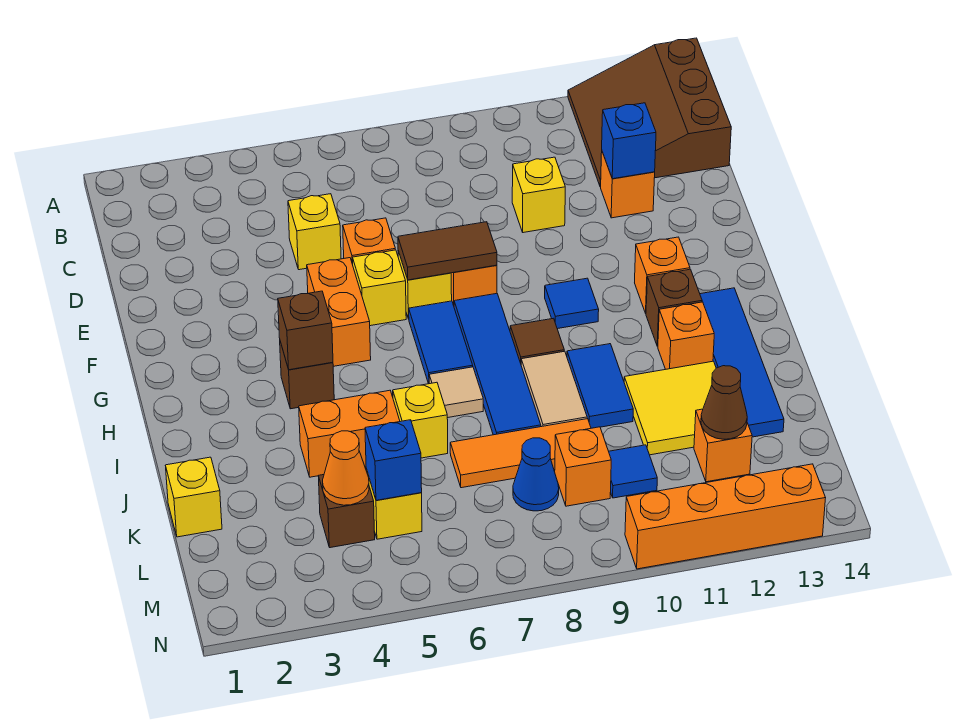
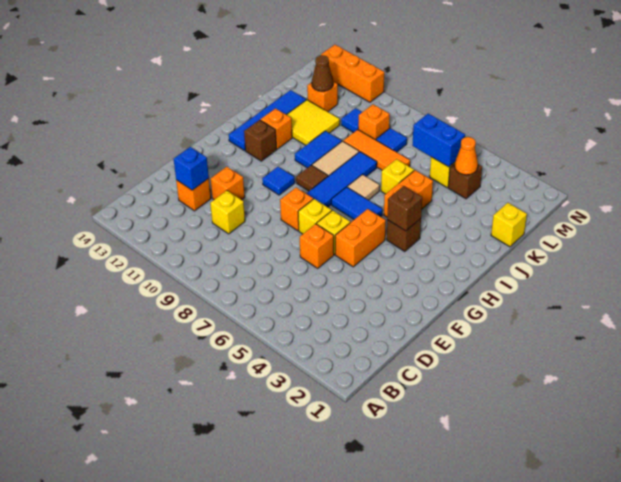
brown 3x3 slope [568,38,731,187] -> none
yellow 1x1 brick [288,194,341,270] -> none
brown 1x2 tile [398,222,497,280] -> none
blue 1x2 tile [409,301,473,384] -> blue 1x2 tile turned to [331,187,382,219]
orange 1x1 brick [635,237,690,313] -> orange 1x1 brick moved to [211,167,245,200]
orange 1x2 brick [299,390,400,477] -> orange 1x2 brick turned to [384,170,433,217]
blue 1x1 brick [365,420,422,500] -> blue 1x2 brick [412,114,465,167]
blue 1x1 cone [513,438,559,511] -> blue 1x1 tile [376,128,407,152]
orange 1x4 brick [625,464,825,569] -> orange 1x3 brick [321,45,384,102]

